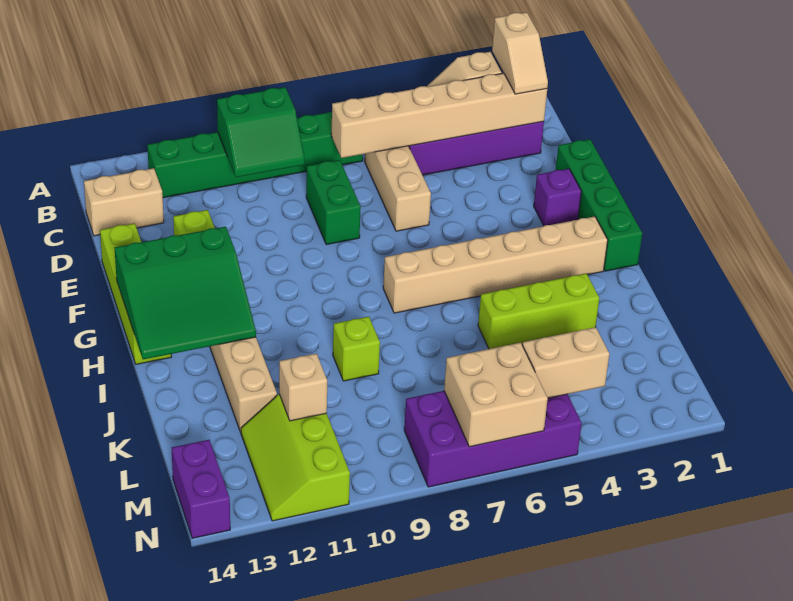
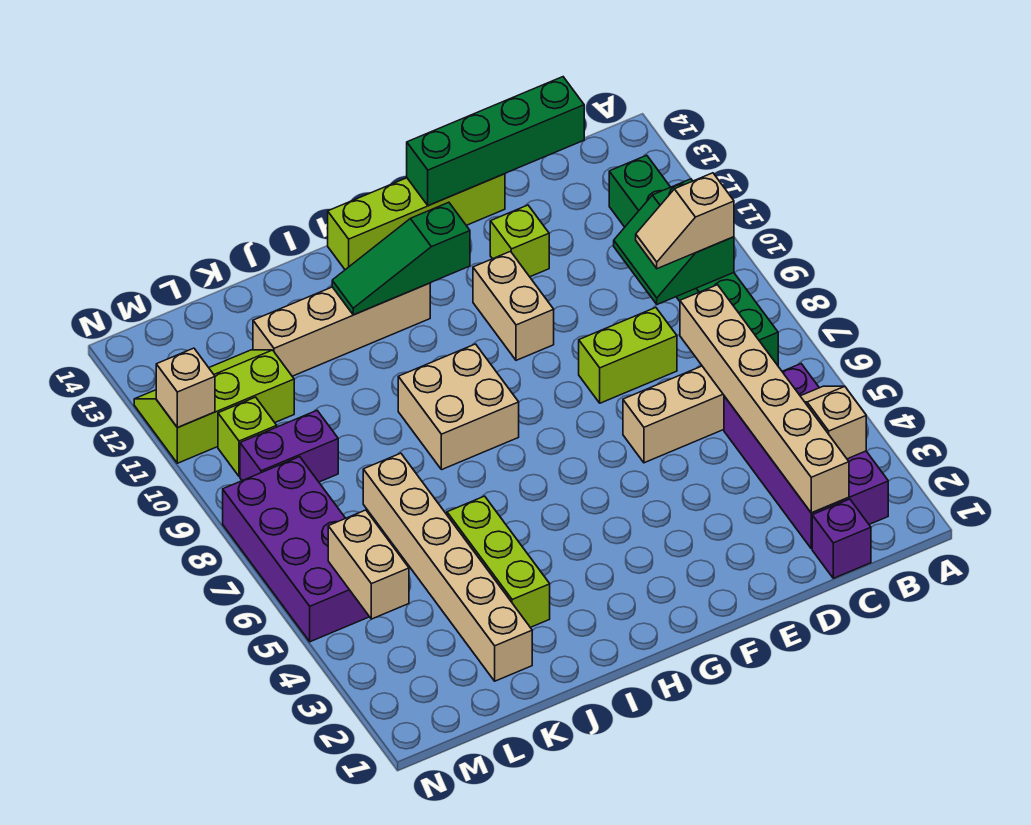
tan 1x2 slope [492,12,548,94] -> tan 1x2 slope moved to [636,173,734,269]
tan 1x2 brick [84,168,164,236] -> tan 1x2 brick moved to [473,251,554,360]
green 1x2 brick [306,160,361,245] -> lime 1x2 brick [579,308,677,403]
green 1x4 brick [556,139,642,271] -> green 1x4 brick moved to [407,77,584,205]
purple 1x1 brick [534,169,581,226] -> purple 1x1 brick moved to [812,499,871,578]
green 3x3 slope [115,227,256,359] -> green 1x3 slope [332,202,470,315]
tan 1x6 brick [383,216,608,313] -> tan 1x6 brick moved to [363,453,532,681]
lime 1x1 brick [333,317,380,381] -> lime 1x1 brick moved to [218,397,277,476]
tan 1x1 brick [279,354,327,421] -> tan 1x1 brick moved to [156,348,215,428]
tan 2x2 brick [444,343,548,447] -> tan 2x2 brick moved to [398,344,519,470]
purple 1x2 brick [172,440,230,538] -> purple 1x2 brick moved to [240,411,338,482]

